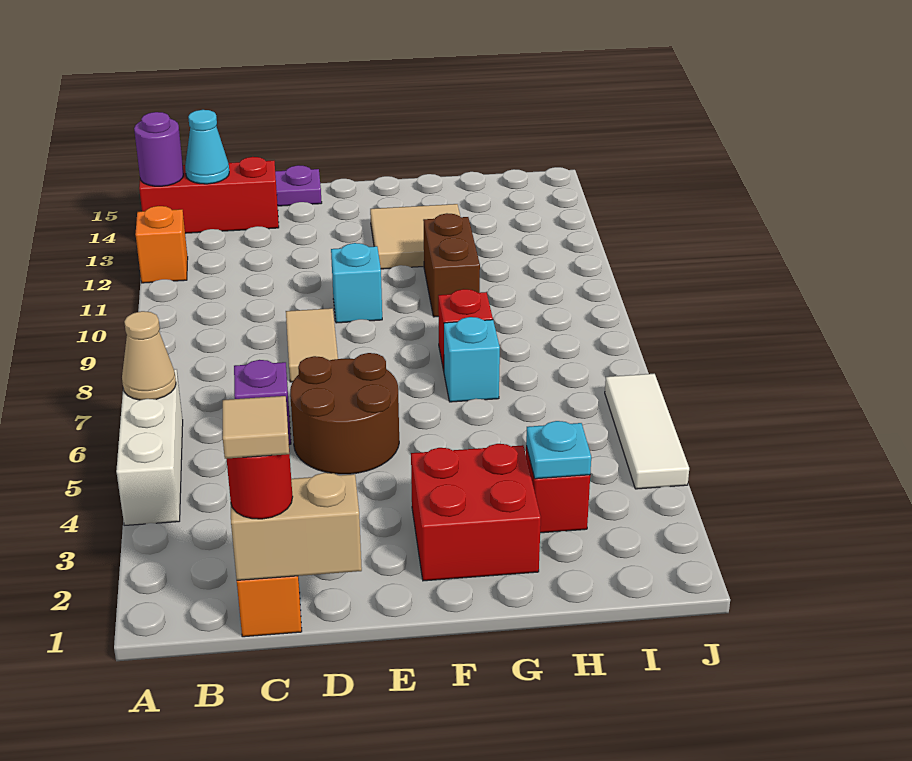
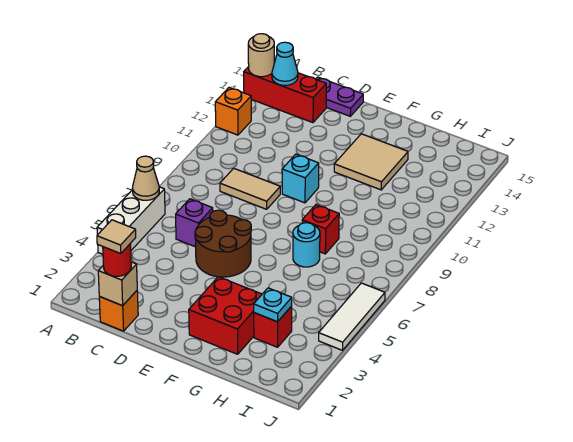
purple 1x1 round brick [134,112,184,186] -> tan 1x1 round brick [248,34,274,77]
tan 1x2 brick [231,473,362,580] -> tan 1x1 brick [98,262,137,306]
tan 1x2 tile [286,308,338,382] -> tan 1x2 tile turned to [220,168,280,209]
cyan 1x1 brick [444,317,500,402] -> cyan 1x1 round brick [293,223,320,267]
brown 1x2 brick [423,213,480,317] -> none

